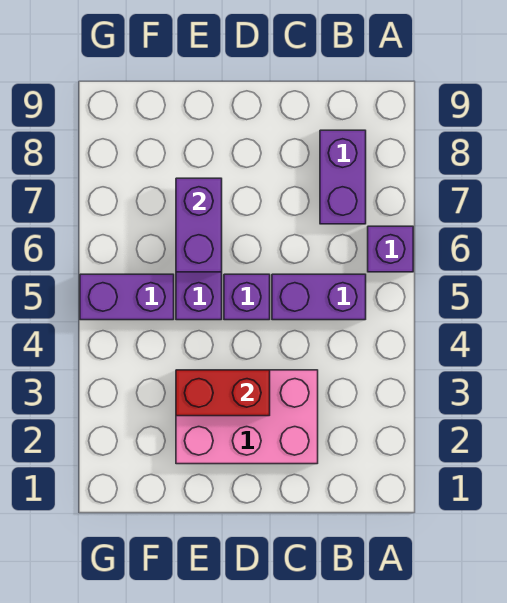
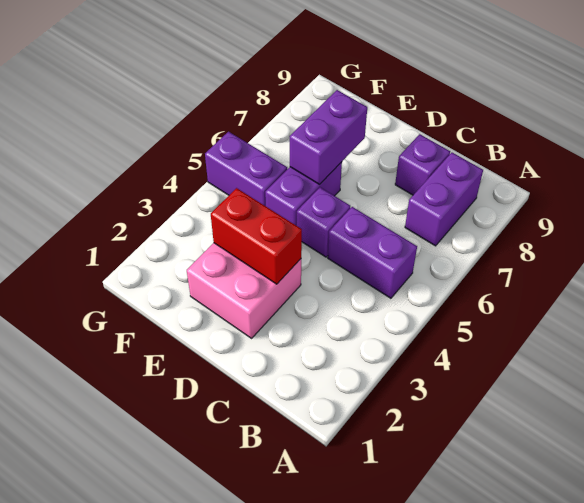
purple 1x1 brick [368,226,413,272] -> purple 1x1 brick moved to [395,134,450,195]
pink 2x3 brick [176,370,318,464] -> pink 2x2 brick [187,243,301,338]

